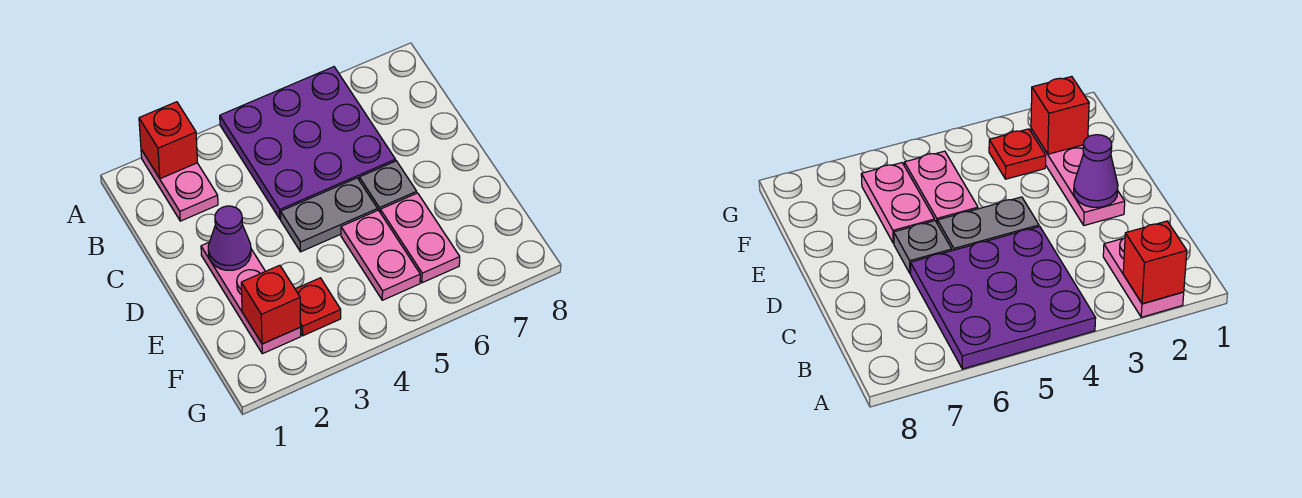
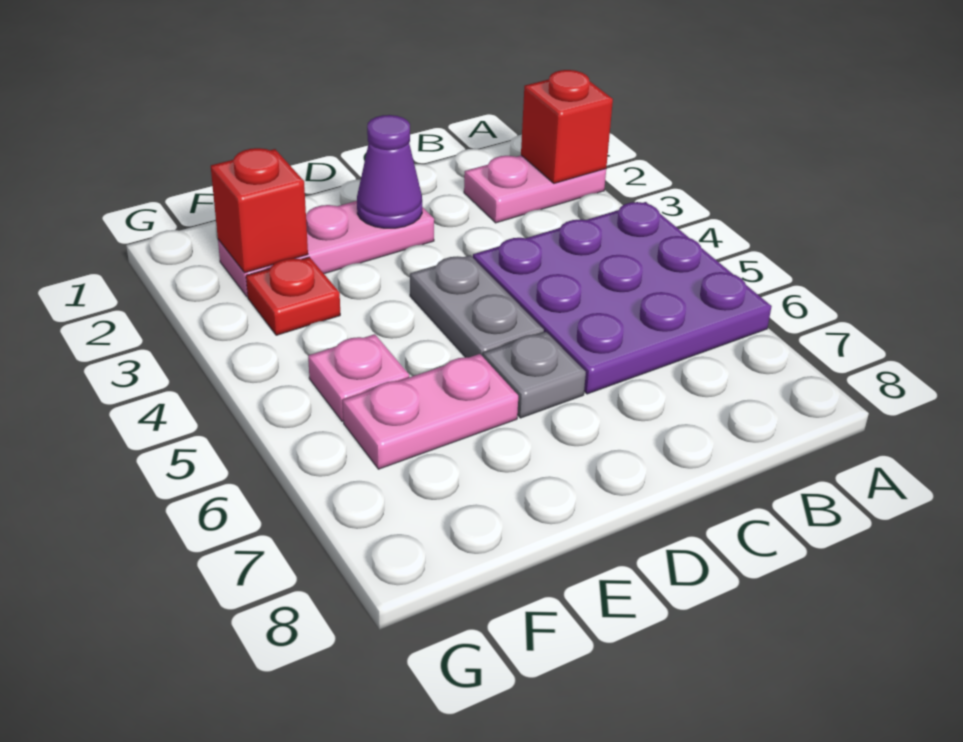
pink 1x2 plate [341,210,420,300] -> pink 1x1 plate [308,334,409,421]

